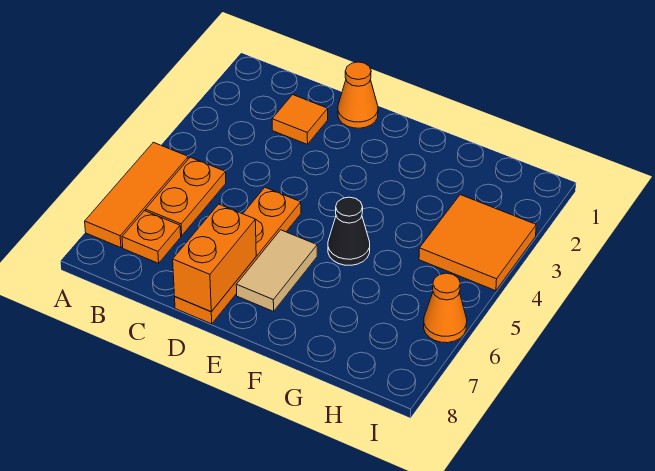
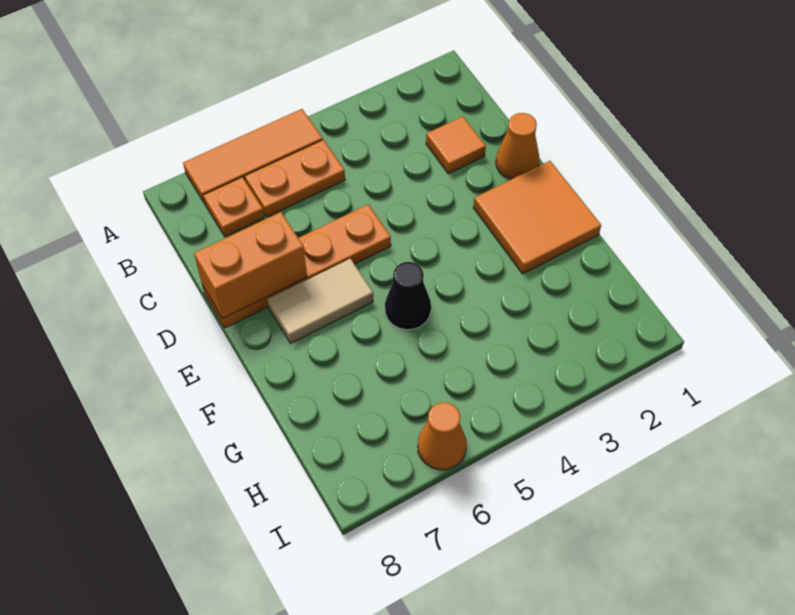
orange 2x2 tile [419,195,536,291] -> orange 2x2 tile moved to [473,161,601,274]

